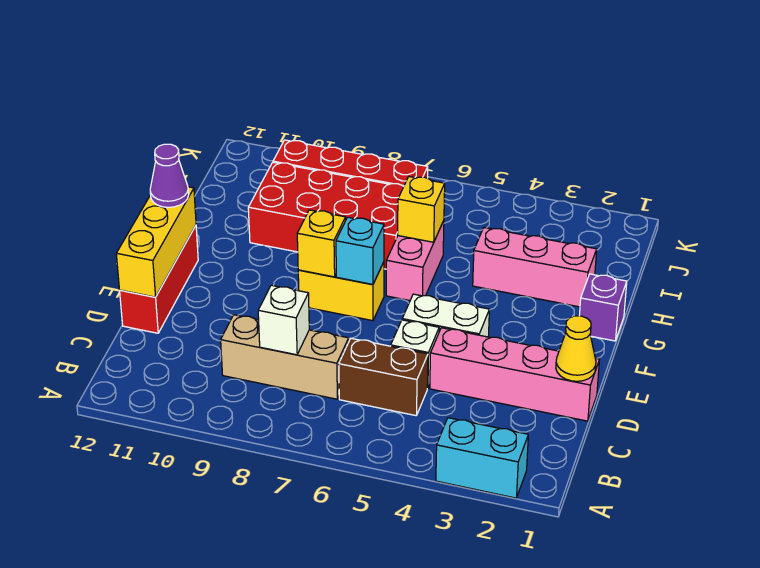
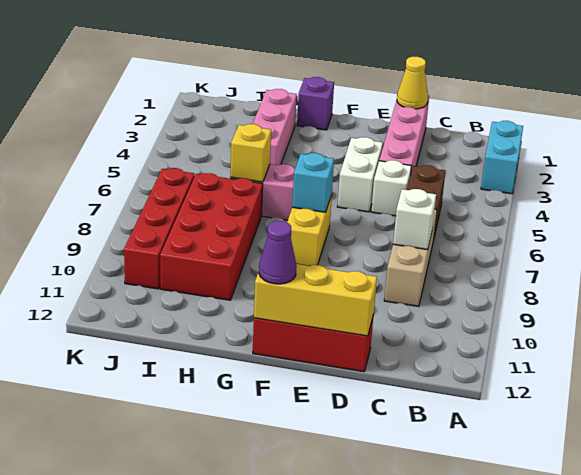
yellow 1x1 brick [297,210,346,277] -> none

